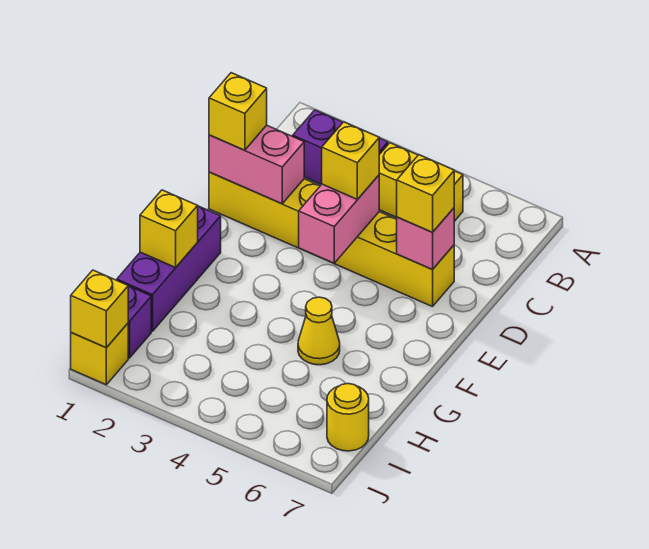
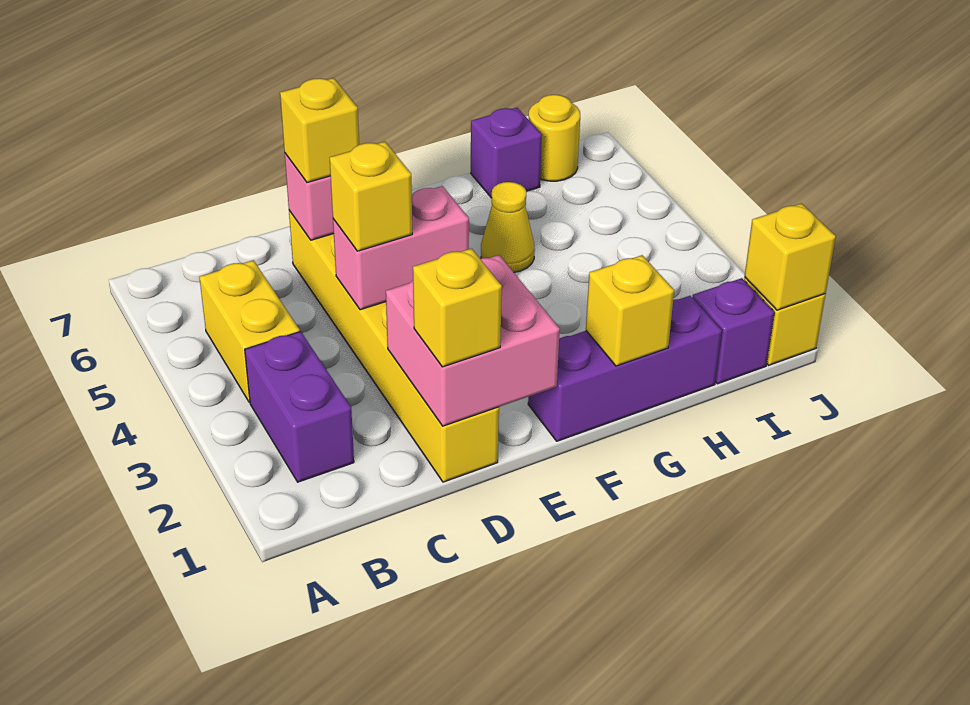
pink 1x2 brick [209,125,304,204] -> pink 2x2 brick [386,255,560,426]
none -> purple 1x1 brick [471,108,542,198]

